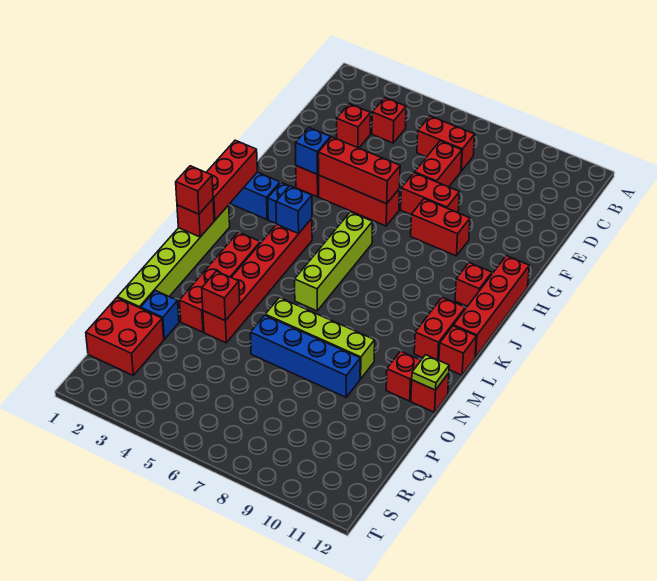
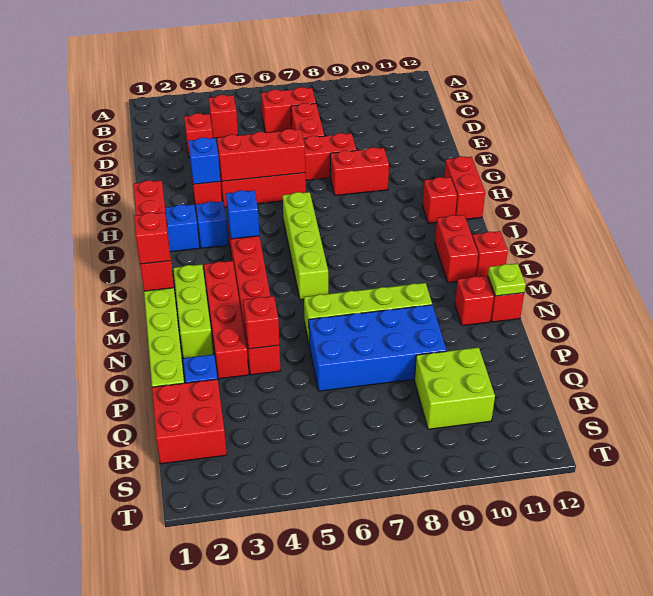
red 1x4 brick [454,256,529,357] -> red 1x2 brick [444,156,485,219]
none -> lime 1x3 brick [173,264,213,358]
blue 1x4 brick [250,315,360,397] -> blue 2x4 brick [309,305,447,391]
none -> lime 2x2 brick [414,347,495,429]

